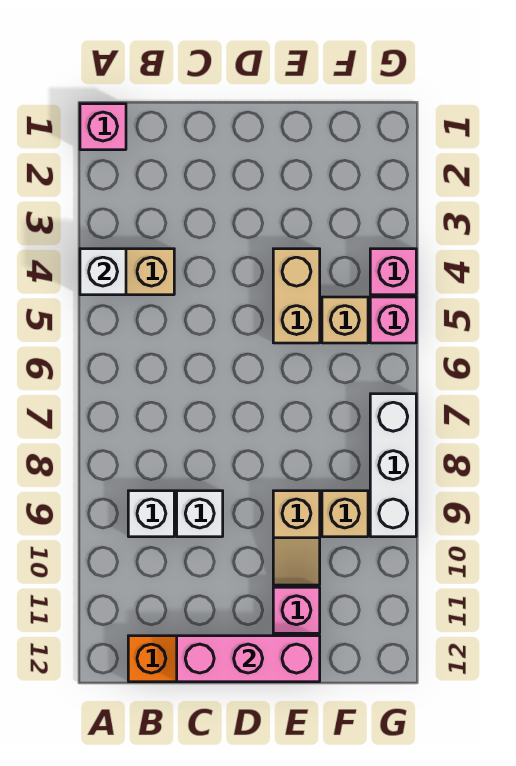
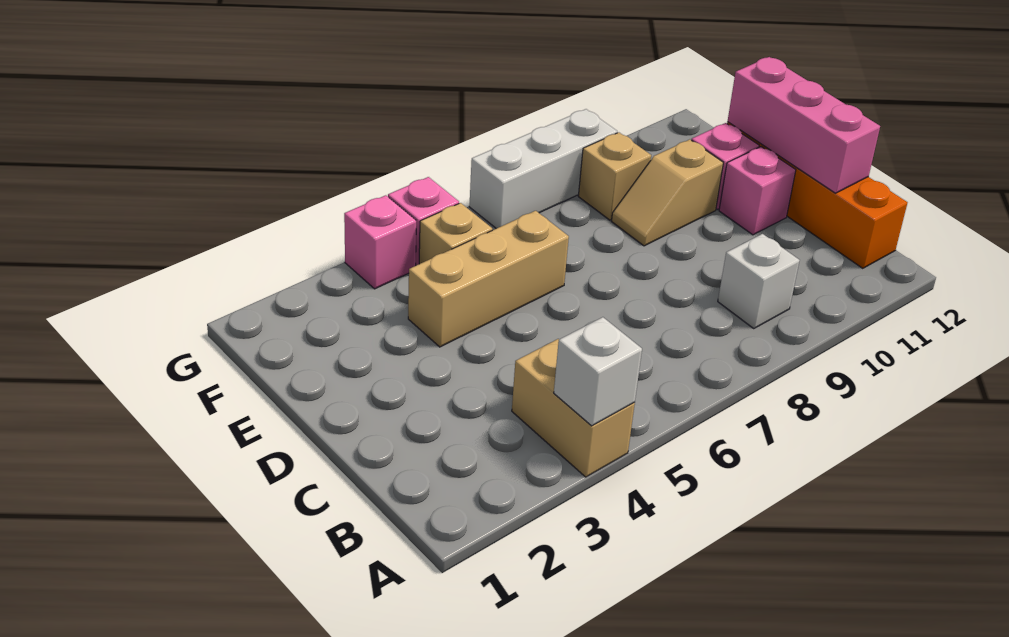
pink 1x1 brick [80,104,126,150] -> pink 1x1 brick moved to [719,147,796,235]
white 1x1 brick [177,491,223,537] -> none
tan 1x2 brick [273,249,320,343] -> tan 1x3 brick [408,211,569,347]
tan 1x2 slope [273,491,320,585] -> tan 1x2 slope turned to [612,139,723,246]

